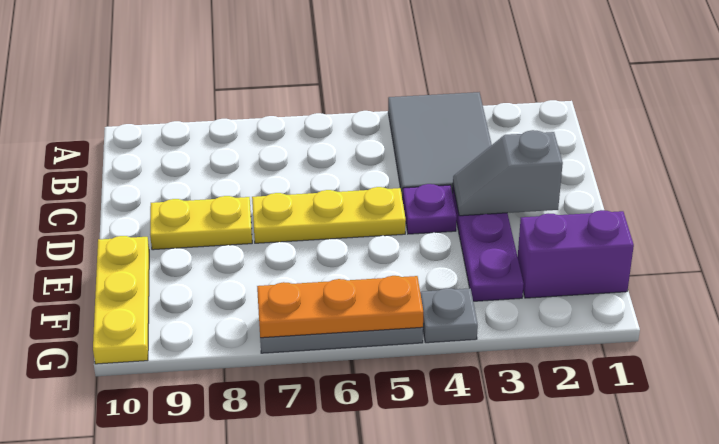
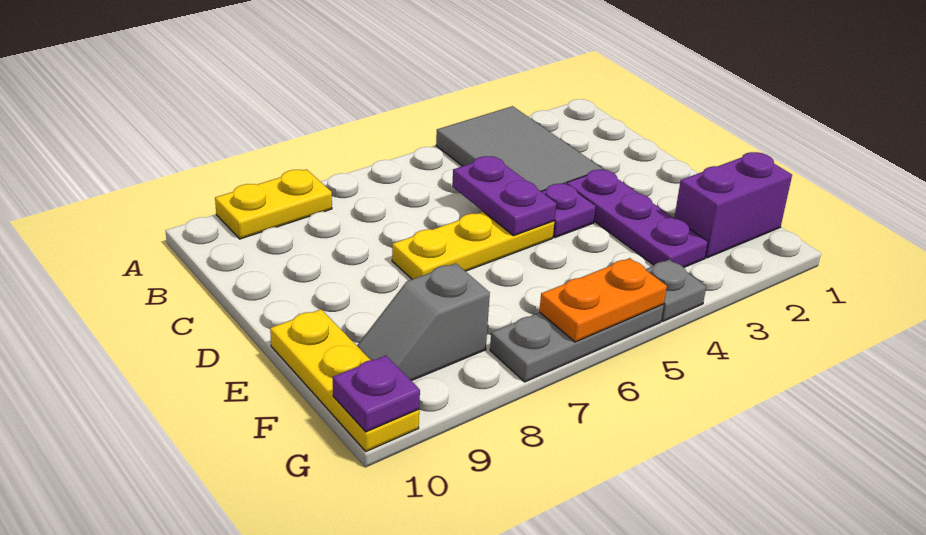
none -> purple 1x2 plate [452,156,556,236]
grey 1x2 slope [453,130,563,216] -> grey 1x2 slope moved to [357,263,490,381]
yellow 1x2 plate [150,196,252,250] -> yellow 1x2 plate moved to [215,169,332,239]
orange 1x3 plate [257,276,423,338] -> orange 1x2 plate [539,258,667,342]
none -> purple 1x1 plate [333,356,420,432]

